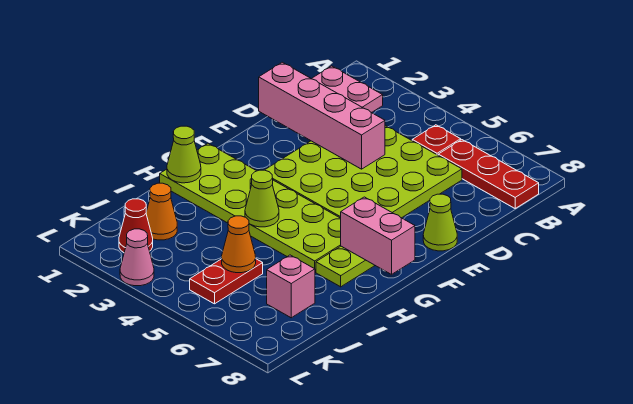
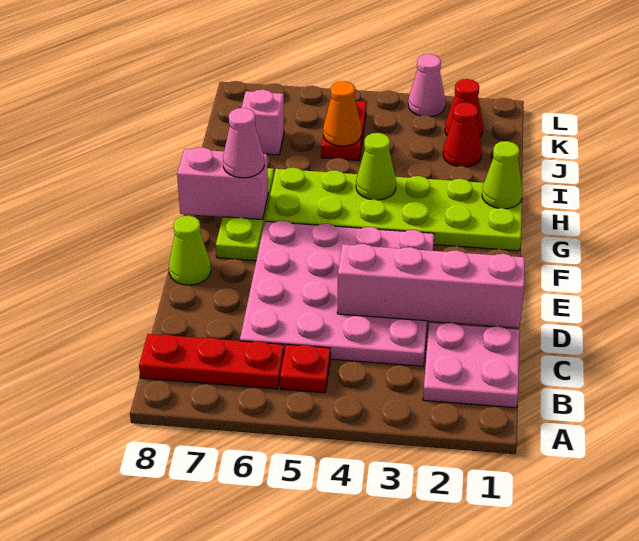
lime 4x4 plate [265,126,462,218] -> pink 4x4 plate [240,221,434,366]
none -> pink 1x1 cone [223,108,264,178]
orange 1x1 cone [146,183,177,240] -> red 1x1 cone [443,102,482,167]

